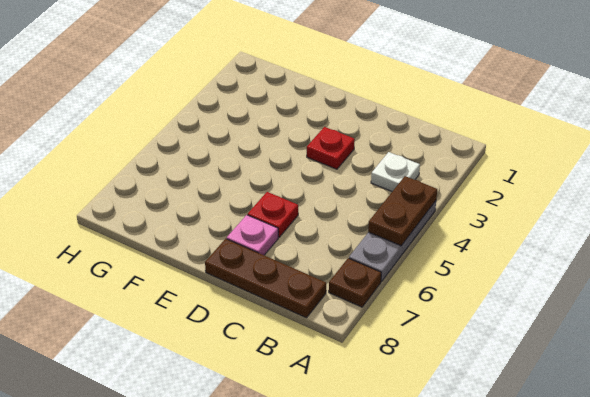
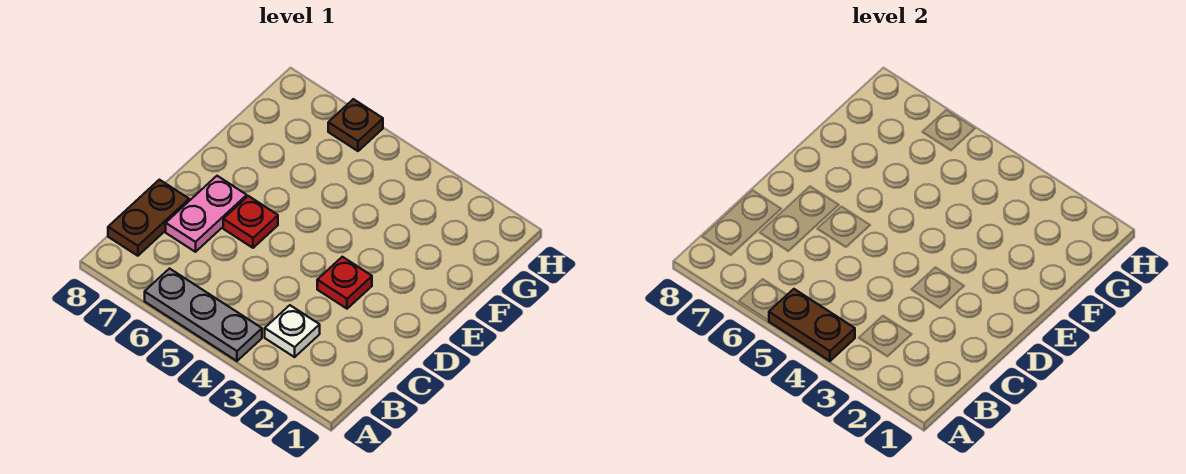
brown 1x1 plate [329,258,381,307] -> brown 1x1 plate moved to [328,99,383,151]
brown 1x3 plate [205,239,326,318] -> brown 1x2 plate [108,180,189,256]
pink 1x1 plate [227,215,278,255] -> pink 1x2 plate [166,176,247,252]

